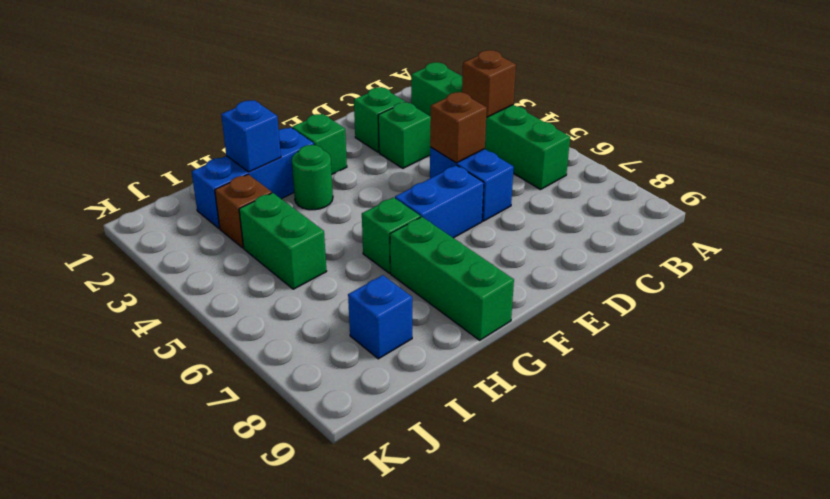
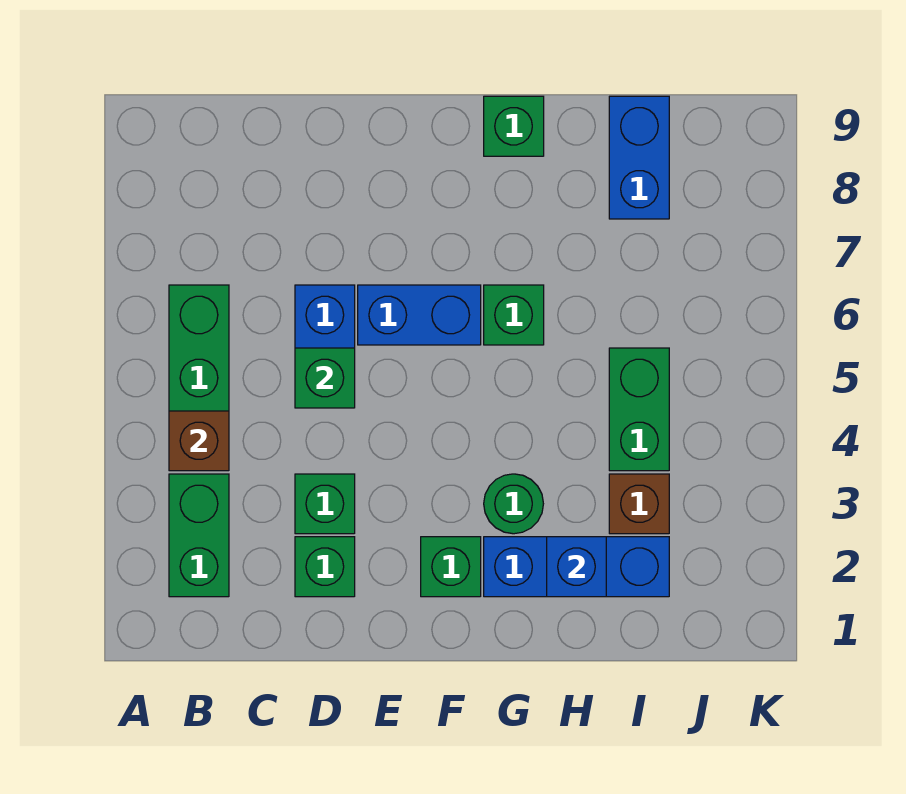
brown 1x1 brick [430,92,487,163] -> green 1x1 brick [295,348,355,408]
green 1x3 brick [390,217,514,340] -> green 1x1 brick [484,96,544,156]
blue 1x1 brick [348,275,412,359] -> blue 1x2 brick [609,96,669,219]

